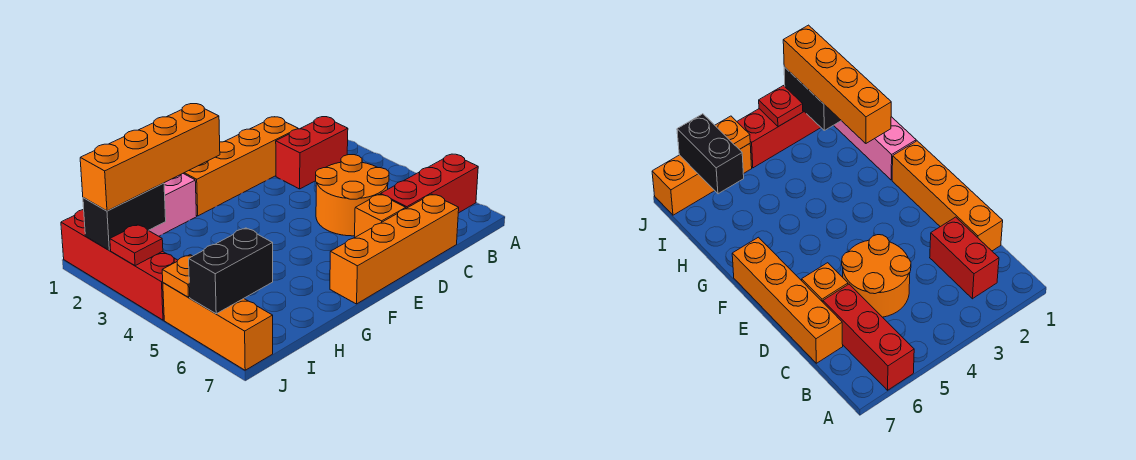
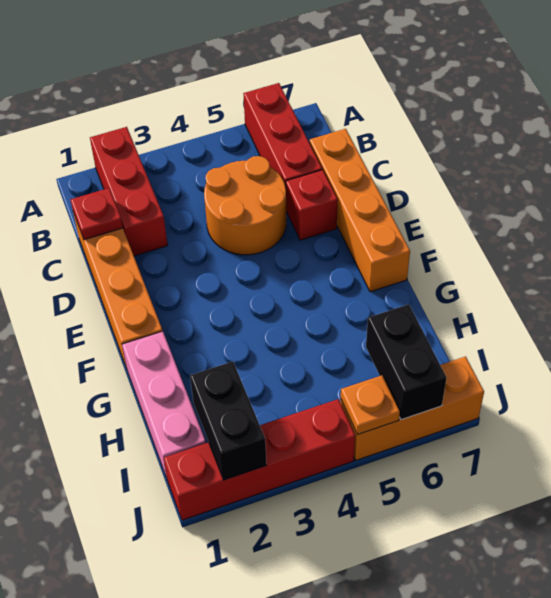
red 1x2 brick [276,117,348,189] -> red 1x3 brick [90,127,168,256]
orange 1x1 brick [354,194,406,238] -> red 1x1 brick [286,170,338,240]
orange 1x4 brick [80,104,220,211] -> none
red 1x1 plate [110,225,163,266] -> red 1x1 plate moved to [71,188,123,240]

